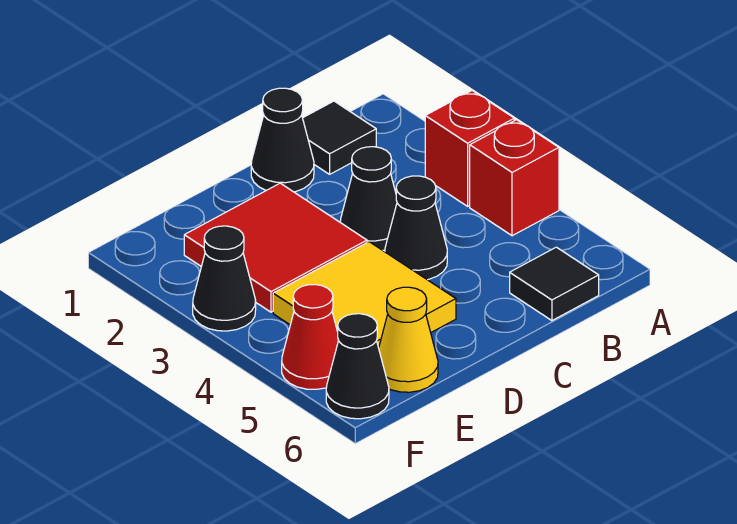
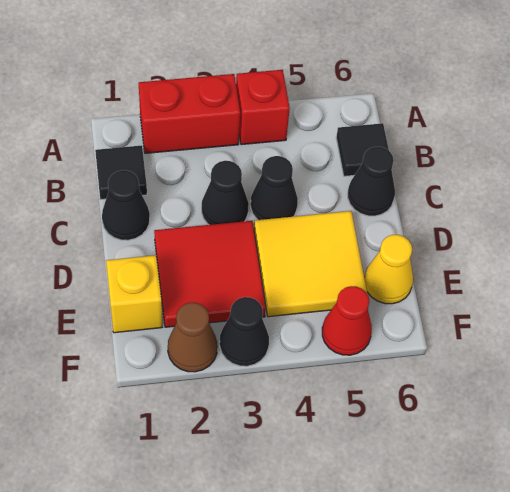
red 1x1 brick [425,91,514,206] -> red 1x2 brick [139,74,240,153]
none -> yellow 1x1 brick [106,255,162,333]
none -> brown 1x1 cone [168,303,217,372]
black 1x1 cone [326,314,389,419] -> black 1x1 cone moved to [348,147,395,216]

